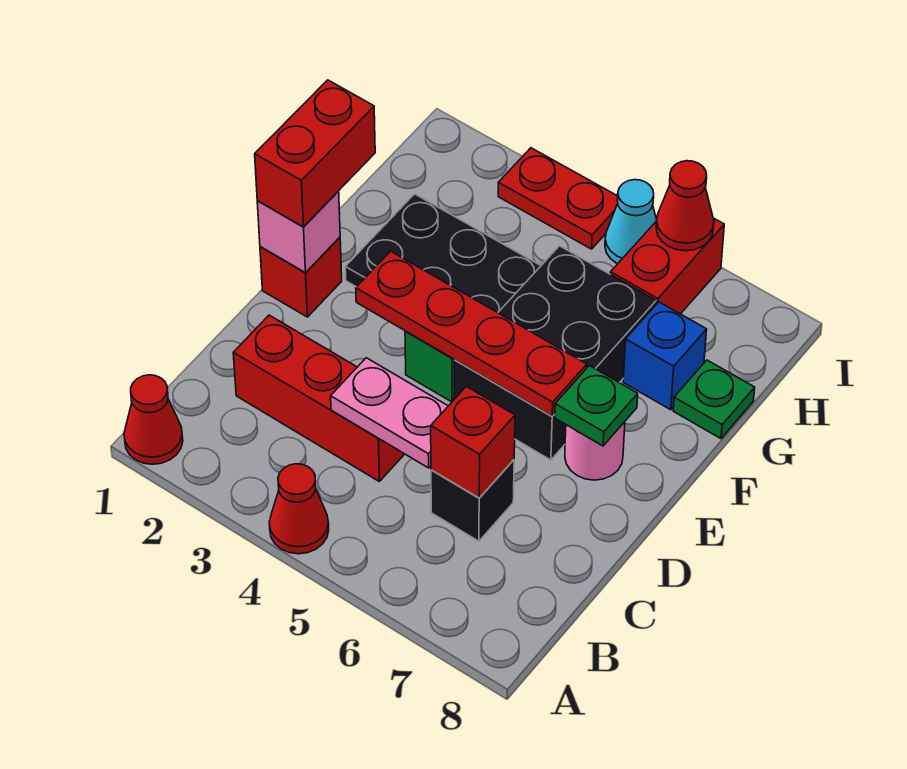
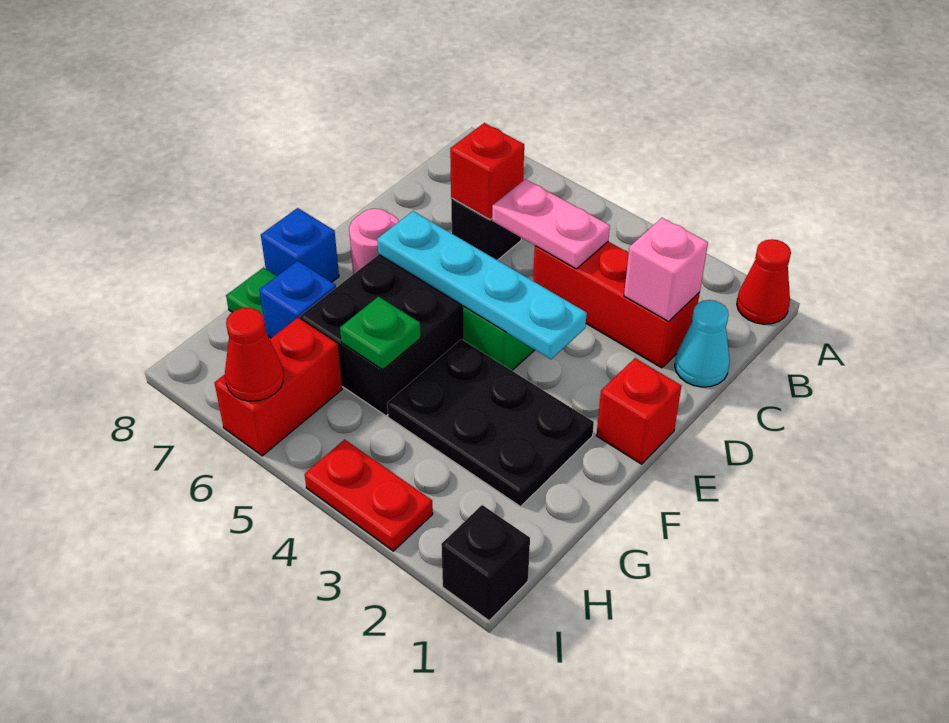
red 1x1 cone [269,464,329,554] -> none
pink 1x1 brick [257,191,340,273] -> pink 1x1 brick moved to [624,218,708,321]
red 1x2 brick [255,80,375,227] -> none
red 1x4 plate [356,251,587,416] -> cyan 1x4 plate [377,211,587,359]
green 1x1 plate [554,366,638,446] -> green 1x1 plate moved to [340,297,421,370]
none -> blue 1x1 brick [261,208,339,282]
none -> black 1x1 brick [441,505,530,621]
cyan 1x1 cone [605,180,657,264] -> cyan 1x1 cone moved to [675,300,730,387]

